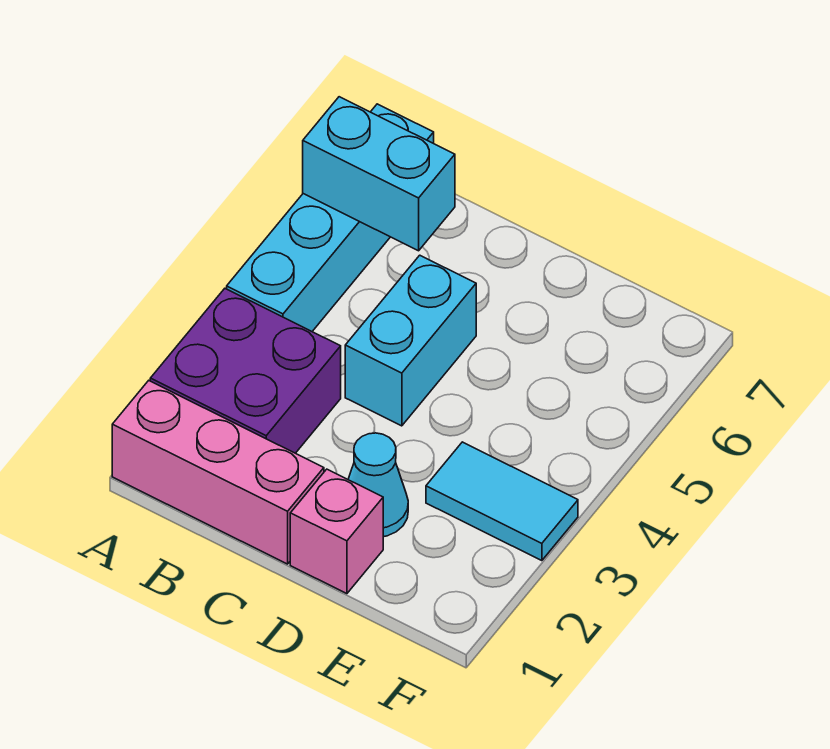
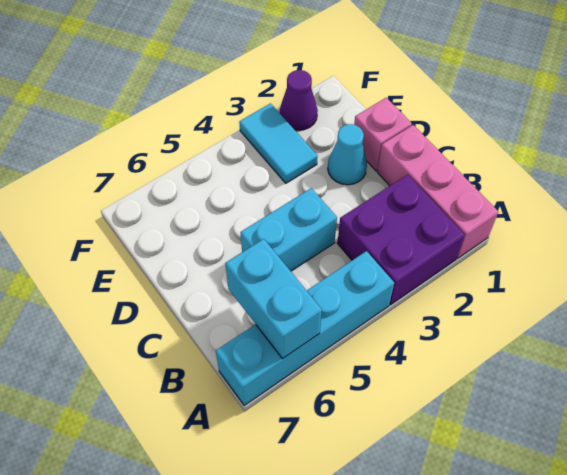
none -> purple 1x1 cone [280,70,318,130]

